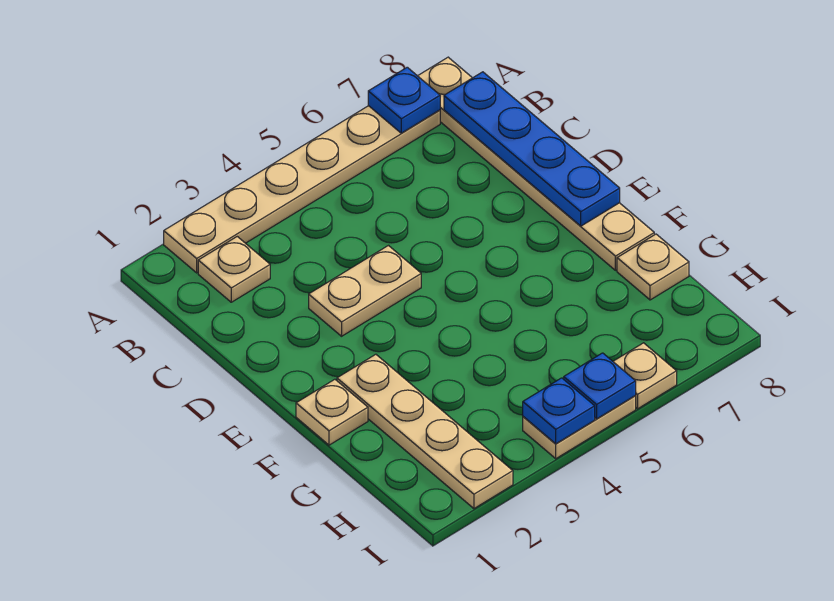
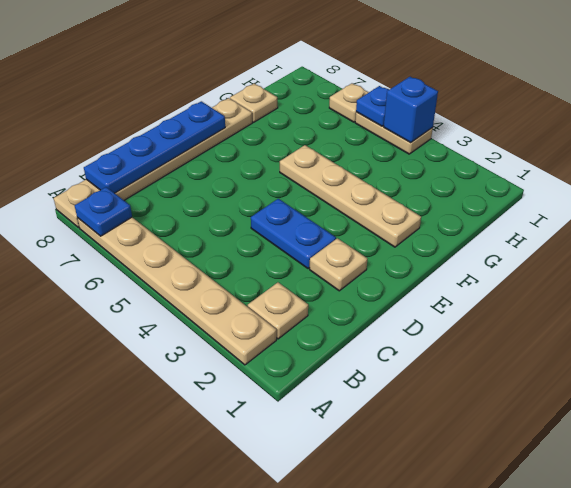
tan 1x2 plate [309,246,421,336] -> blue 1x2 plate [251,199,336,269]
tan 1x1 plate [296,379,368,445] -> tan 1x1 plate moved to [310,238,367,291]
tan 1x4 plate [337,354,513,508] -> tan 1x4 plate turned to [280,145,421,247]
blue 1x1 plate [523,378,595,444] -> blue 1x1 brick [384,77,438,143]

